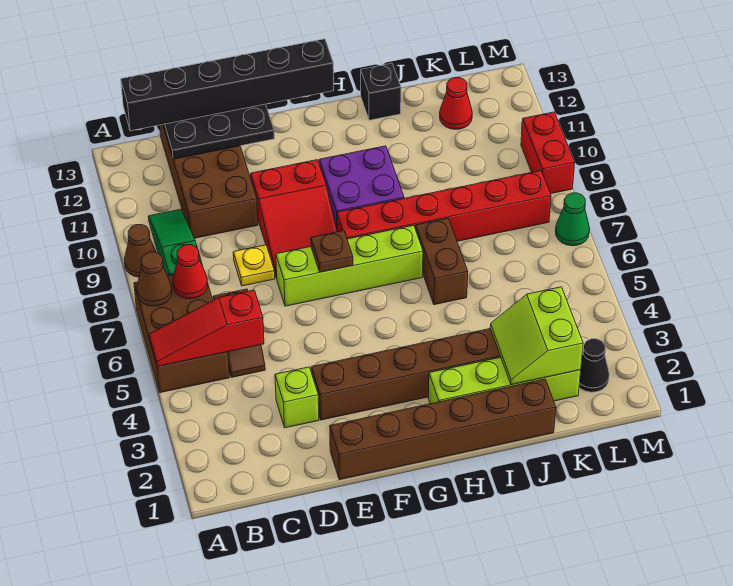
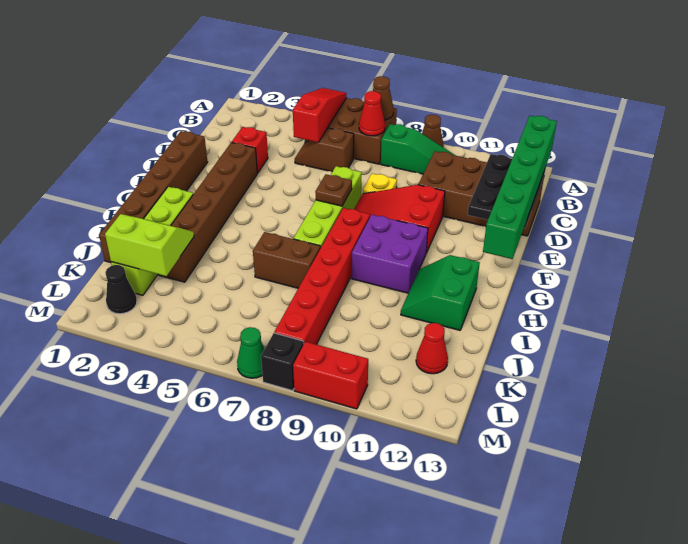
black 1x6 brick [121,39,334,131] -> green 1x6 brick [483,116,557,259]
lime 1x1 brick [275,367,319,428] -> red 1x1 brick [232,127,268,173]
none -> green 2x2 slope [401,255,480,330]
black 1x1 brick [361,63,401,120] -> black 1x1 brick moved to [261,333,304,391]

